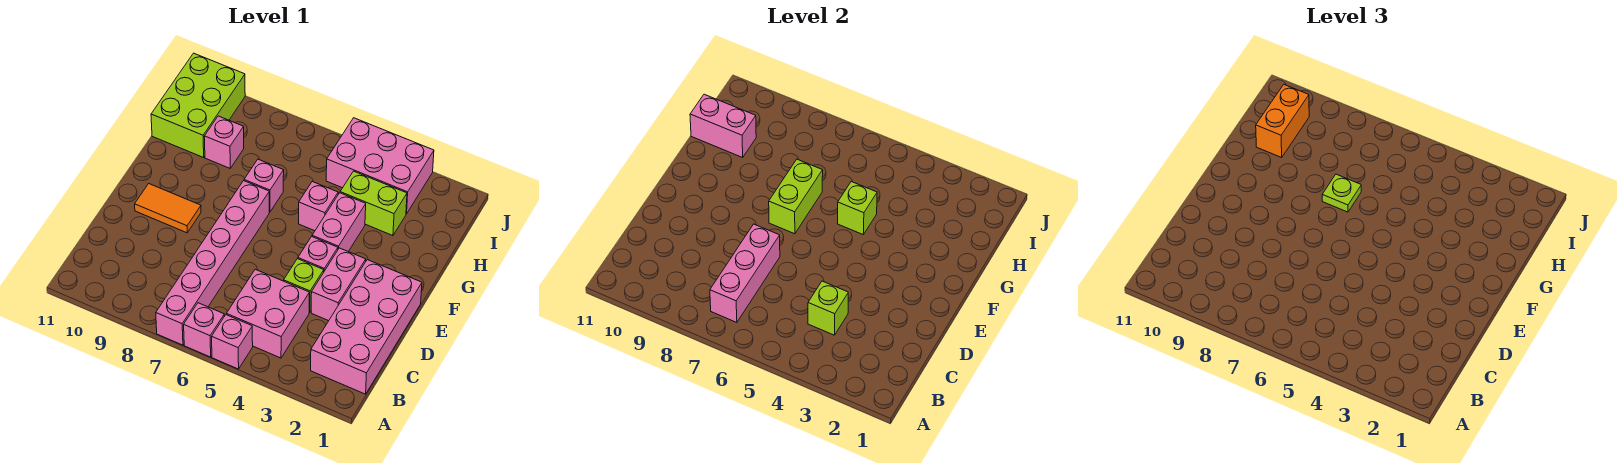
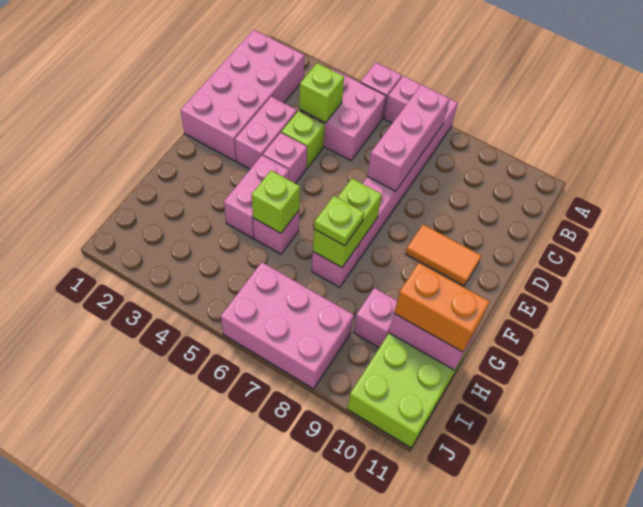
lime 1x2 brick [340,171,407,236] -> none
orange 1x2 brick [1256,85,1309,157] -> orange 1x2 brick turned to [394,263,490,352]
pink 2x3 brick [326,118,434,214] -> pink 2x3 brick moved to [221,262,354,389]

